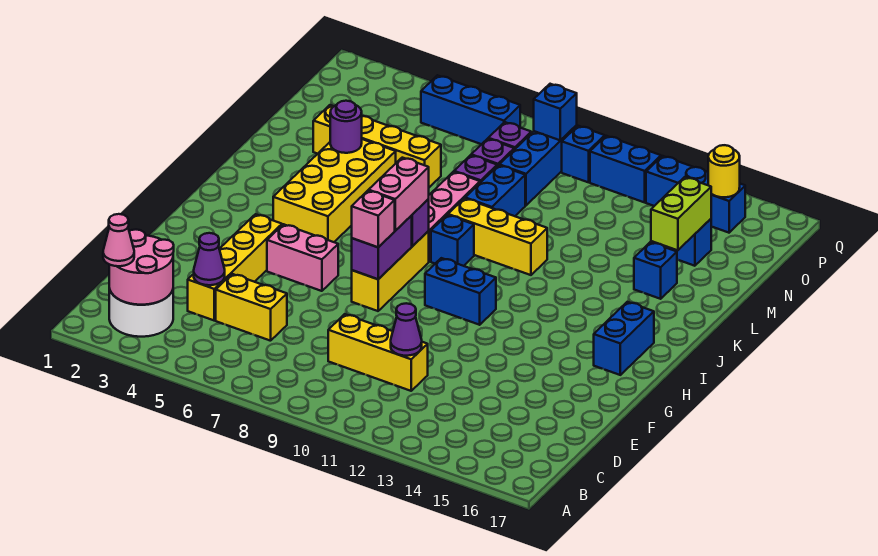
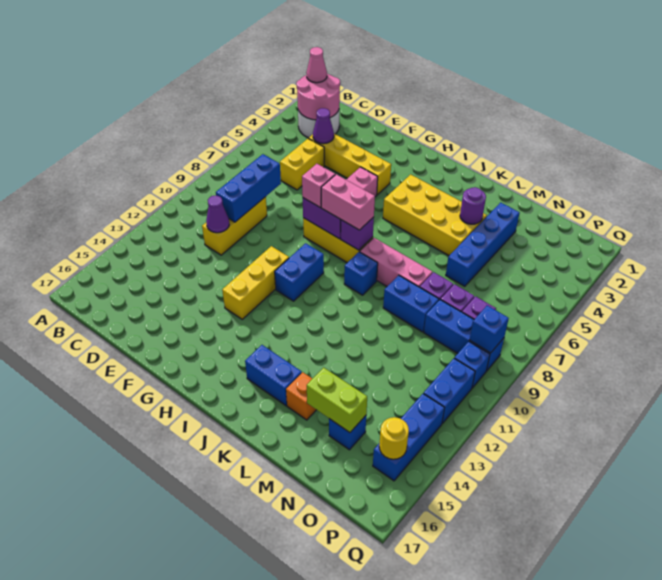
blue 1x2 brick [594,302,654,375] -> blue 1x2 brick moved to [245,345,302,406]
yellow 1x3 brick [448,198,547,275] -> yellow 1x3 brick moved to [222,246,289,319]
blue 1x1 brick [634,242,677,299] -> orange 1x1 brick [286,372,316,420]
yellow 1x4 brick [313,105,441,187] -> blue 1x4 brick [446,203,520,286]
blue 1x3 brick [421,75,520,144] -> blue 1x3 brick moved to [216,154,281,222]

